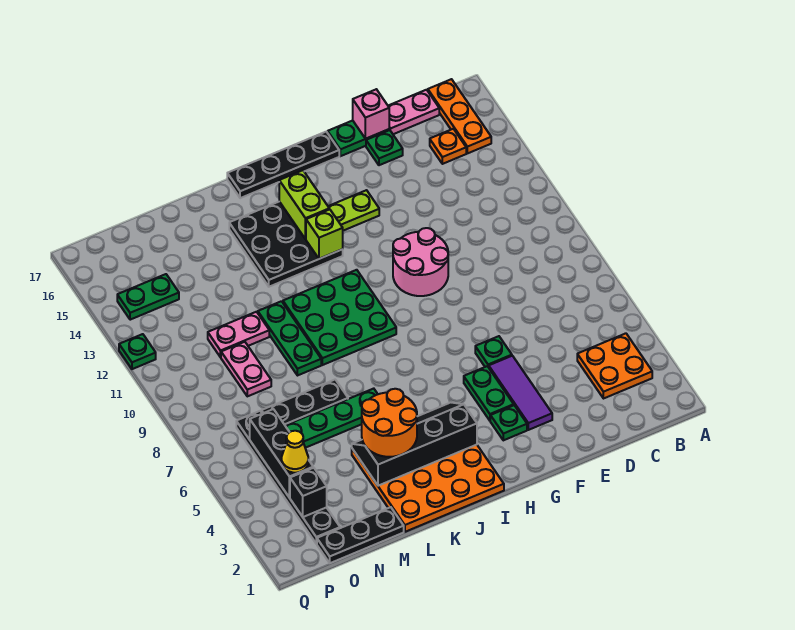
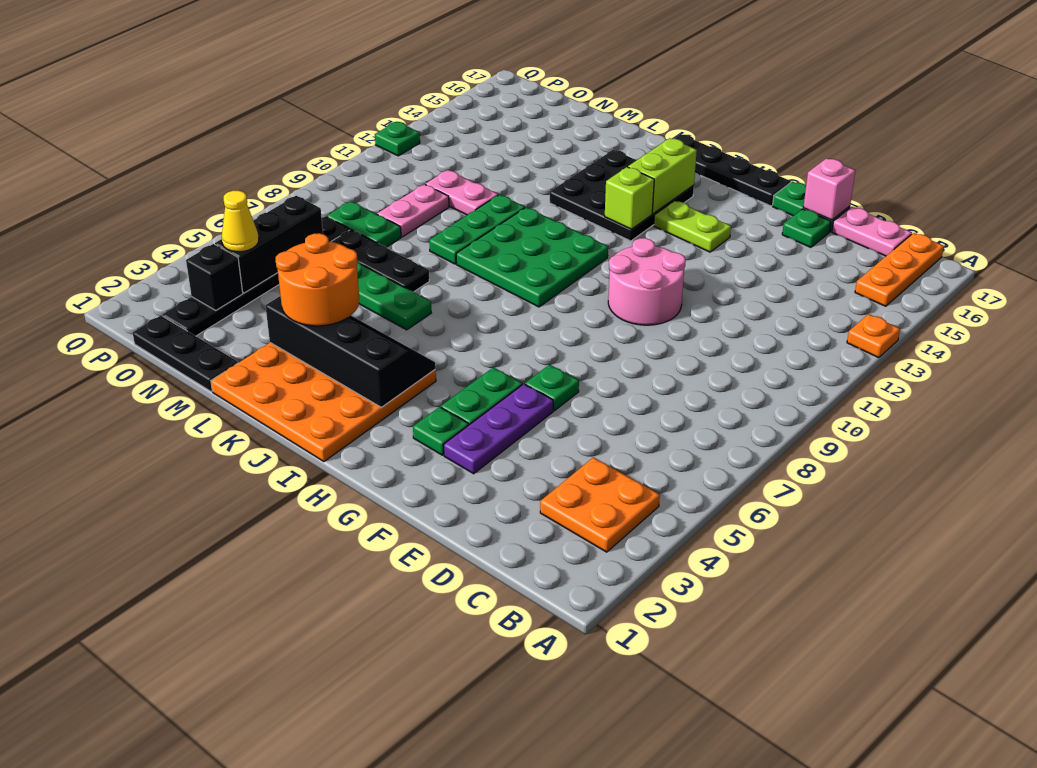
orange 1x1 plate [430,129,466,164] -> orange 1x1 plate moved to [847,314,900,358]
purple 1x3 tile [489,356,552,430] -> purple 1x3 plate [444,384,553,474]
green 1x2 plate [117,274,179,320] -> green 1x2 plate moved to [327,201,401,247]

